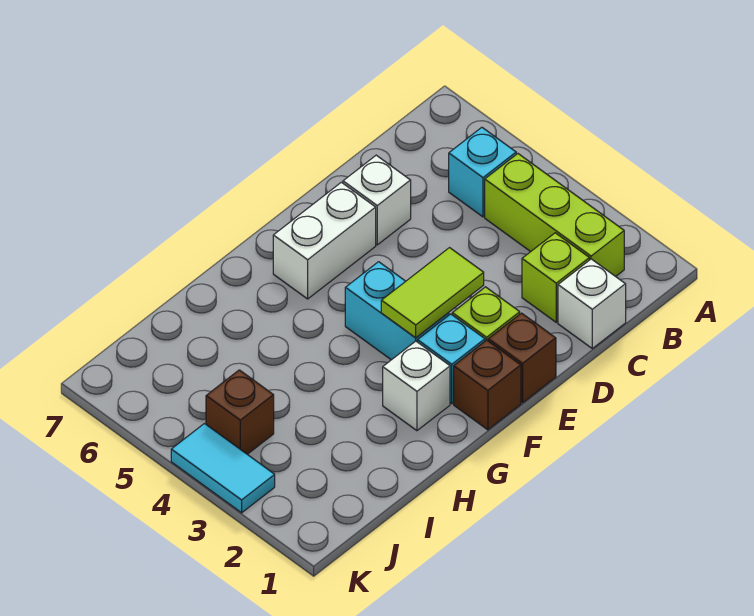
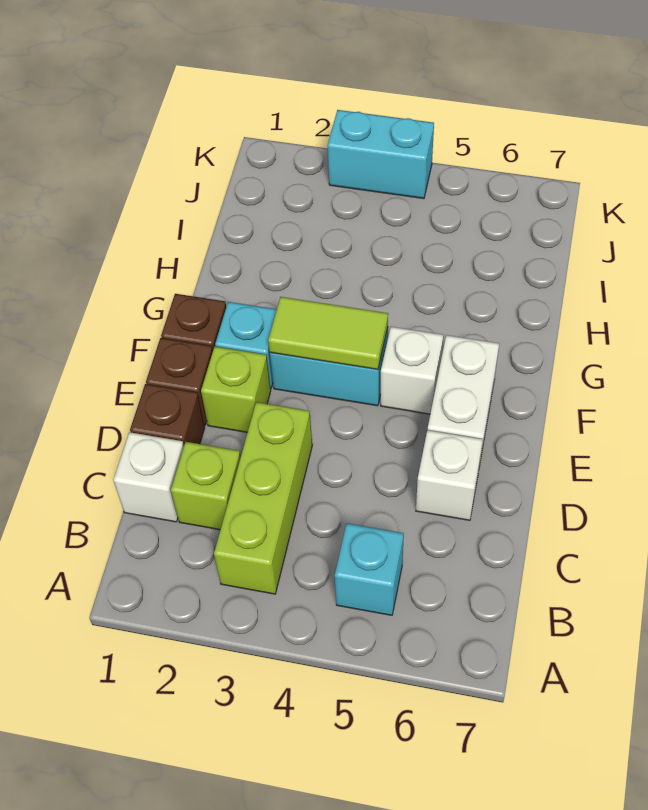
lime 1x3 brick [485,154,624,276] -> lime 1x3 brick turned to [214,402,312,594]
lime 1x2 tile [381,248,484,338] -> lime 1x2 tile turned to [268,297,388,369]
white 1x1 brick [383,341,450,431] -> white 1x1 brick moved to [381,327,443,414]
brown 1x1 brick [206,370,274,454] -> brown 1x1 brick moved to [130,384,205,445]
cyan 1x2 tile [171,424,275,513] -> cyan 1x2 brick [328,110,434,199]

